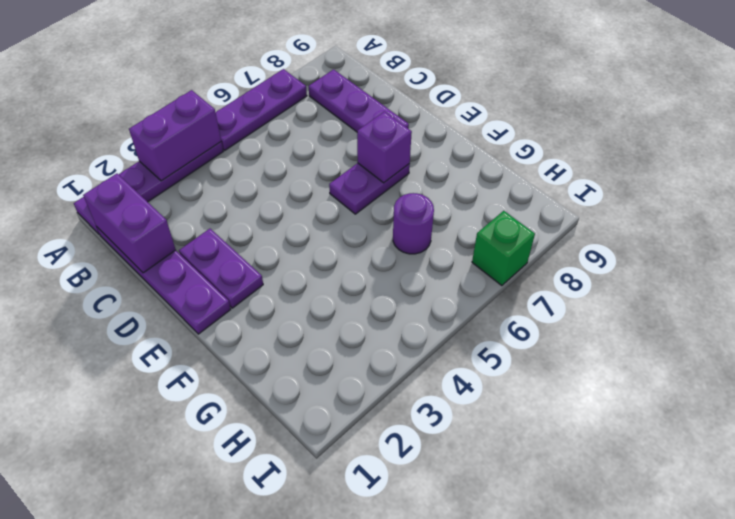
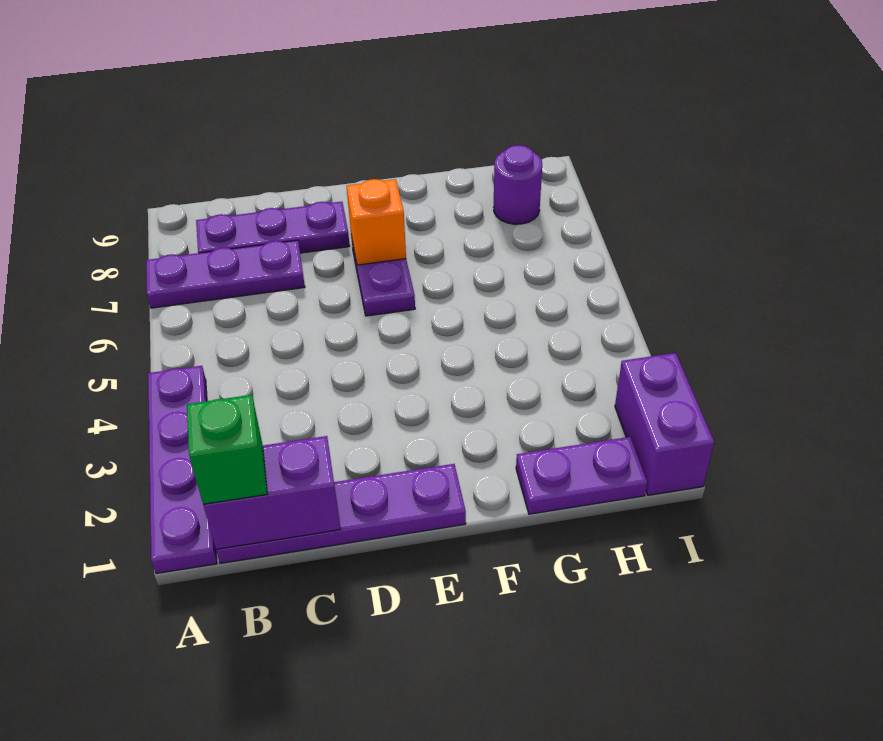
purple 1x2 brick [129,90,221,181] -> purple 1x2 brick moved to [615,353,714,495]
purple 1x3 plate [216,69,307,150] -> purple 1x3 plate turned to [146,240,305,308]
purple 1x2 plate [179,229,263,308] -> purple 1x2 plate moved to [516,437,647,514]
purple 1x1 brick [357,112,412,183] -> orange 1x1 brick [347,179,406,265]
purple 1x1 round brick [393,193,434,254] -> purple 1x1 round brick moved to [494,145,542,224]
green 1x1 brick [472,211,535,286] -> green 1x1 brick moved to [187,395,267,505]

